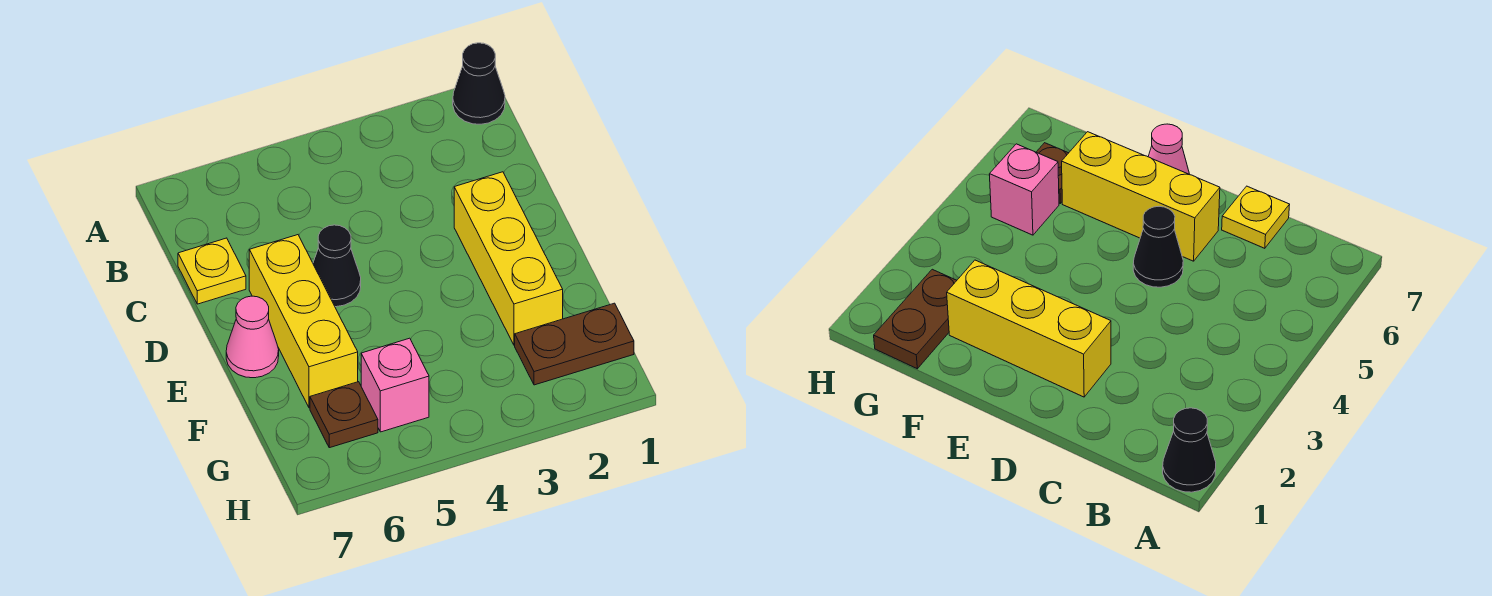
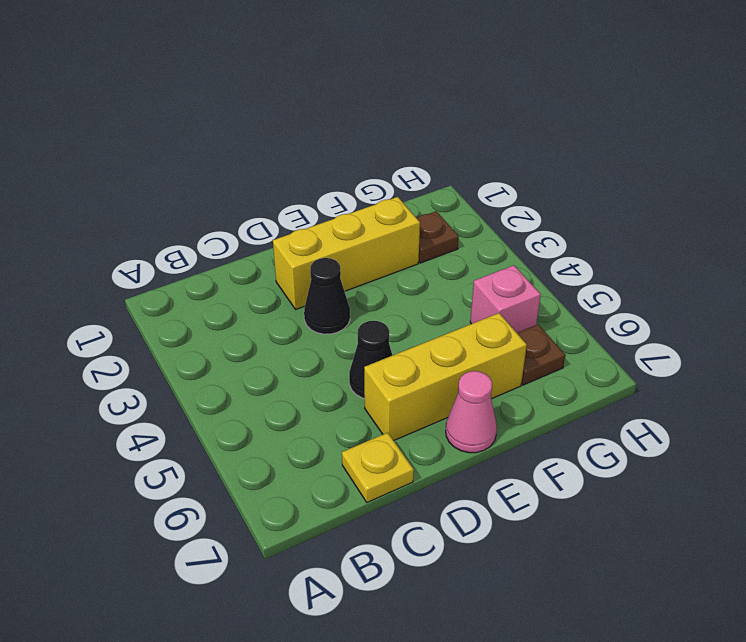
black 1x1 cone [453,43,505,124] -> black 1x1 cone moved to [304,258,350,334]
brown 1x2 plate [515,303,634,385] -> brown 1x1 plate [417,211,459,263]

